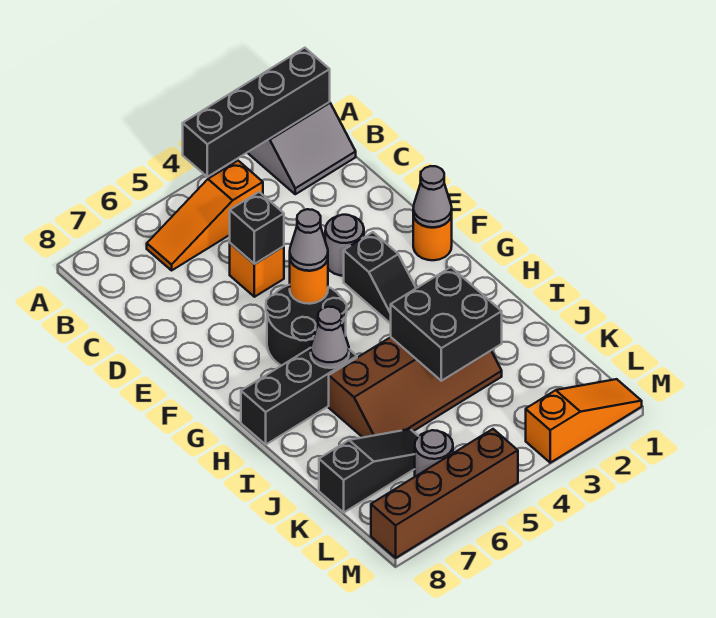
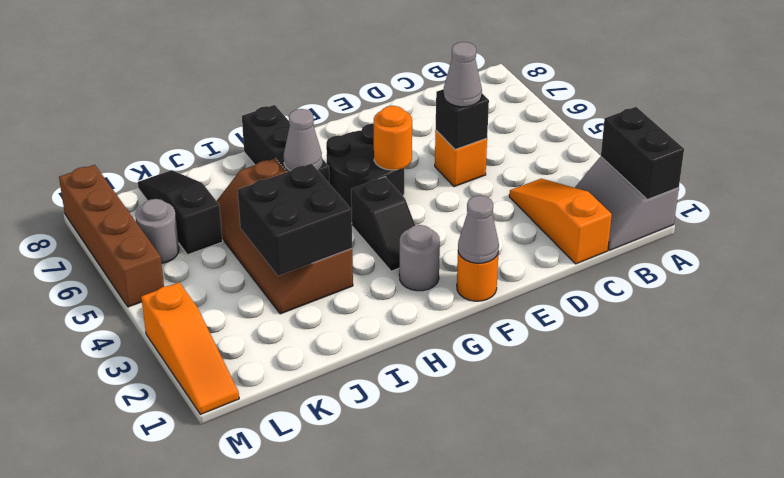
black 1x4 brick [183,48,330,177] -> black 1x2 brick [601,107,684,199]
orange 1x3 slope [147,161,263,270] -> orange 1x3 slope moved to [509,179,612,264]
grey 1x1 round brick [325,215,364,276] -> grey 1x1 round brick moved to [399,225,440,291]
black 1x2 slope [344,232,416,324] -> black 1x2 slope turned to [351,177,415,271]
grey 1x1 cone [290,209,328,271] -> grey 1x1 cone moved to [444,42,482,107]
black 1x3 slope [319,429,419,512] -> black 1x3 slope turned to [138,170,223,255]

